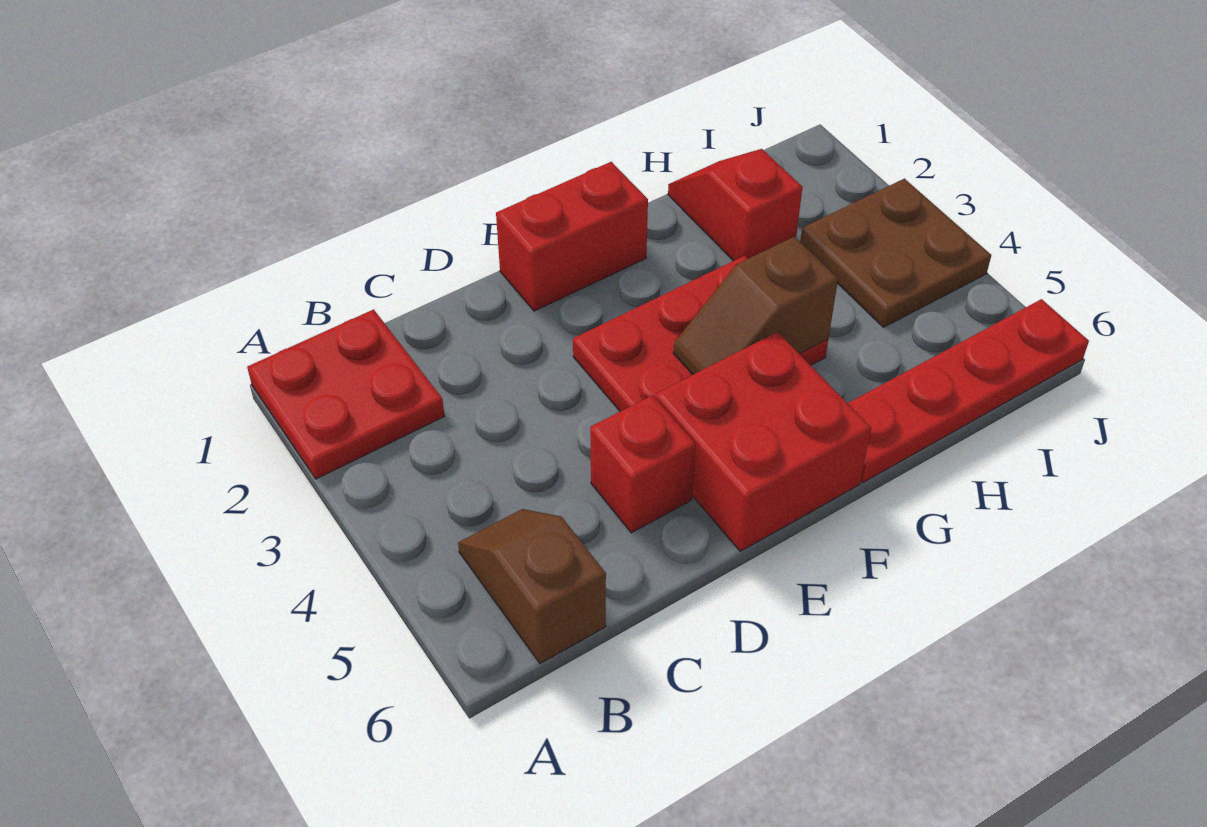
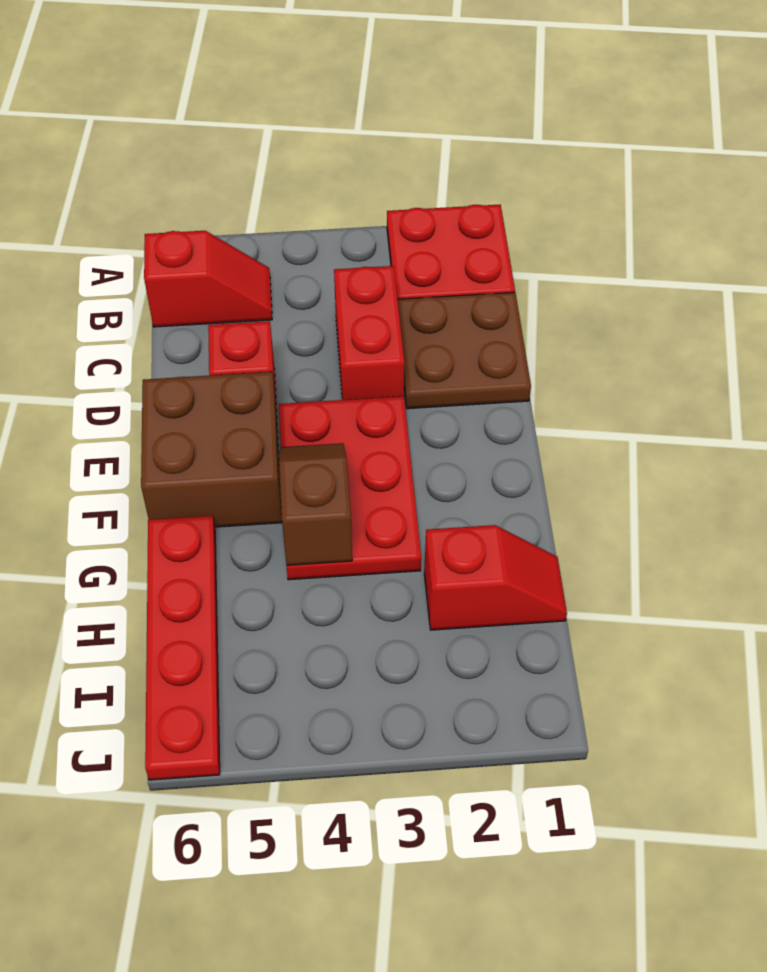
brown 1x2 slope [458,509,606,664] -> red 1x2 slope [144,231,272,327]
red 1x2 brick [496,162,648,311] -> red 1x2 brick moved to [334,266,404,400]
red 2x2 brick [656,332,871,551] -> brown 2x2 brick [141,372,282,527]
brown 2x2 plate [800,179,991,327] -> brown 2x2 plate moved to [398,292,531,409]

